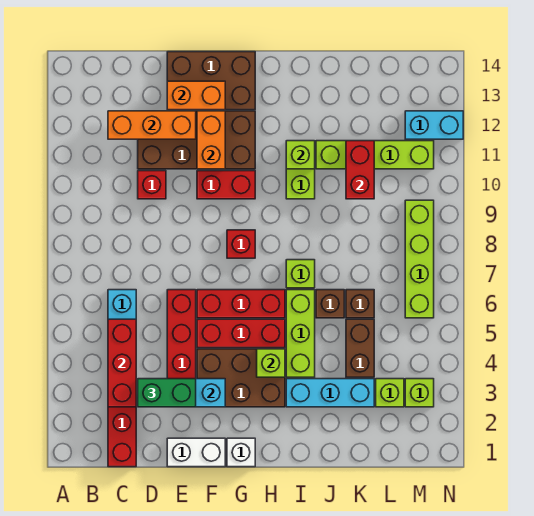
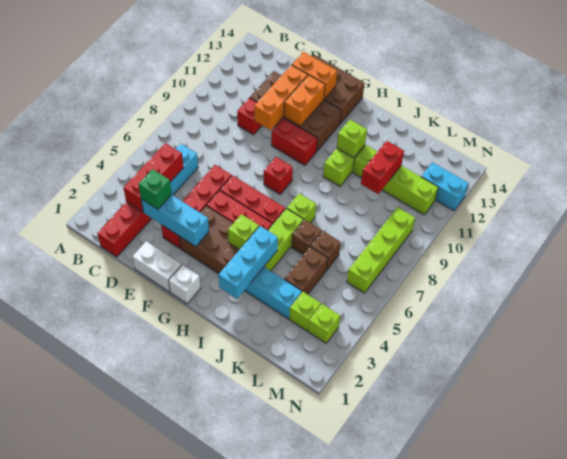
orange 1x3 brick [108,111,196,139] -> orange 1x3 brick turned to [254,65,308,130]
green 1x2 brick [138,379,196,407] -> green 1x1 brick [139,169,172,209]
none -> cyan 1x3 brick [219,226,278,299]

